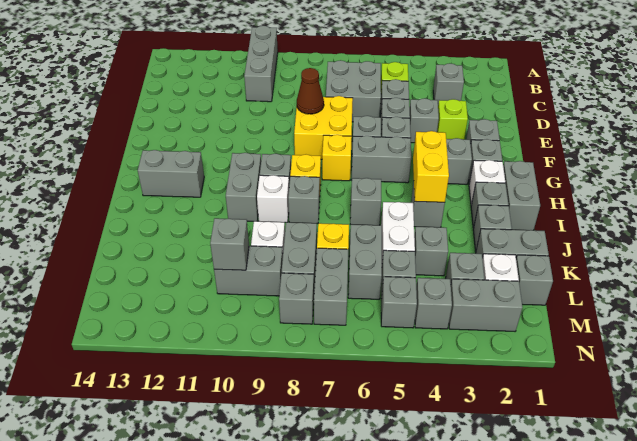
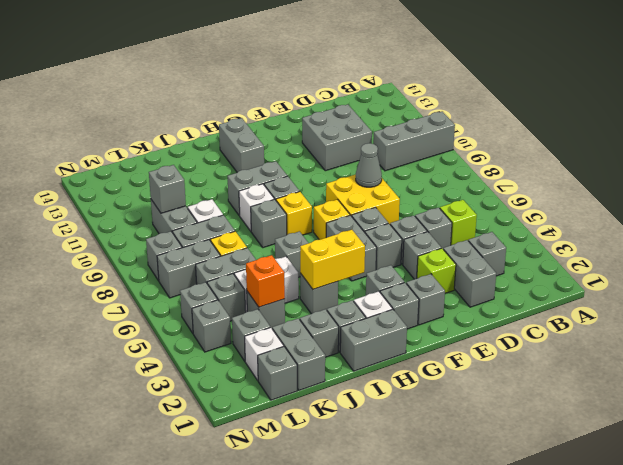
grey 2x2 brick [326,60,381,122] -> grey 2x2 brick moved to [302,104,372,171]
brown 1x1 cone [297,68,324,114] -> grey 1x1 cone [356,143,382,187]
none -> orange 1x1 brick [246,255,285,307]
grey 1x2 brick [449,279,523,331] -> grey 1x2 brick moved to [443,240,496,307]

